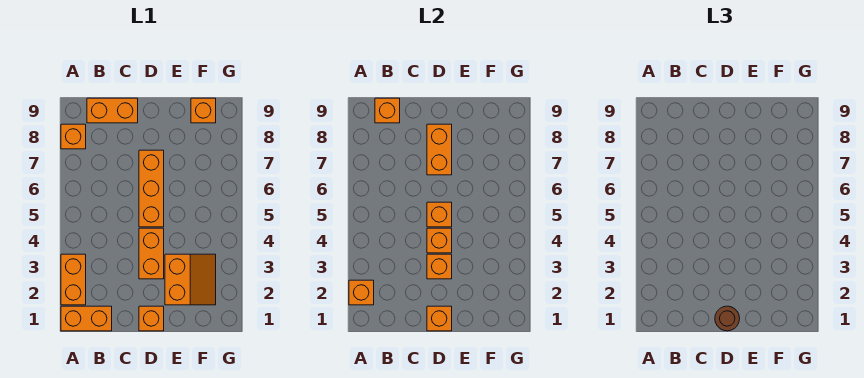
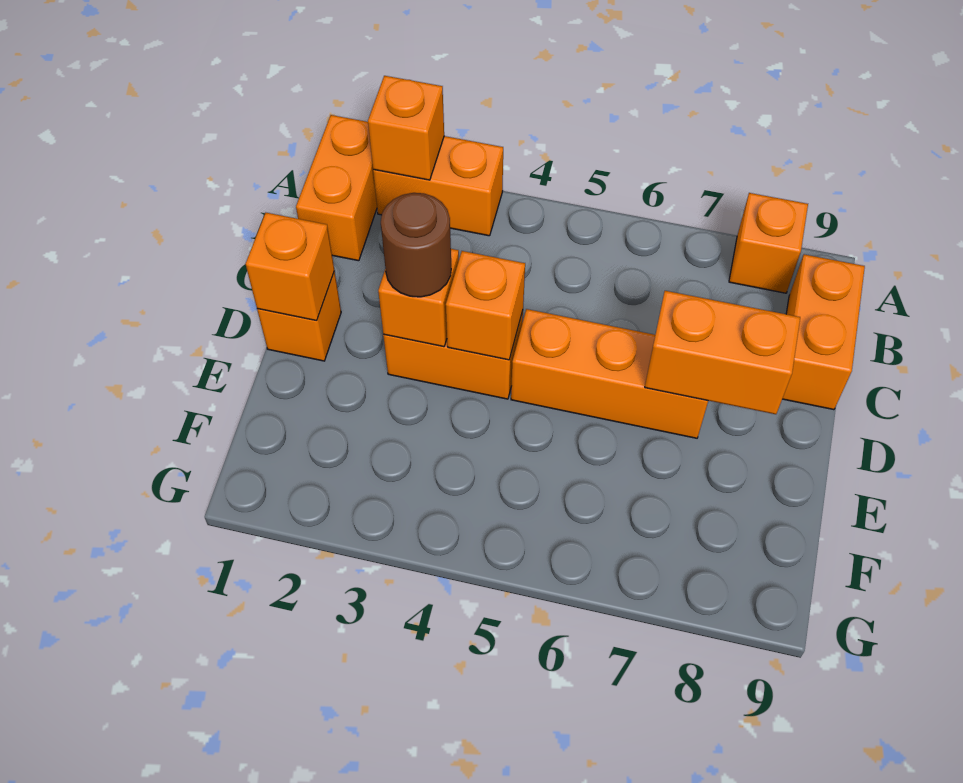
orange 1x1 brick [375,98,400,123] -> none
brown 1x1 round brick [715,306,740,331] -> brown 1x1 round brick moved to [381,193,451,297]
orange 1x1 brick [427,202,452,227] -> none
orange 2x2 slope [165,254,216,305] -> none
orange 1x1 brick [191,98,216,123] -> none

